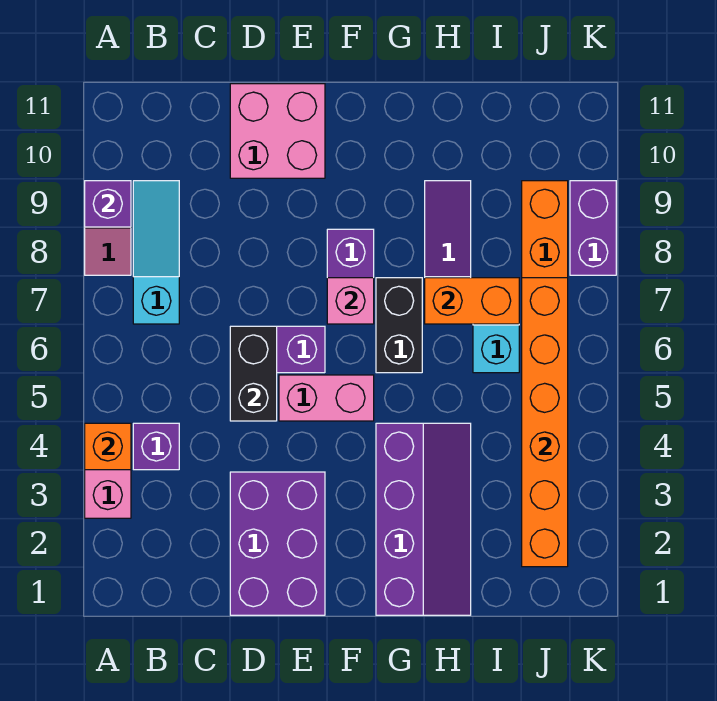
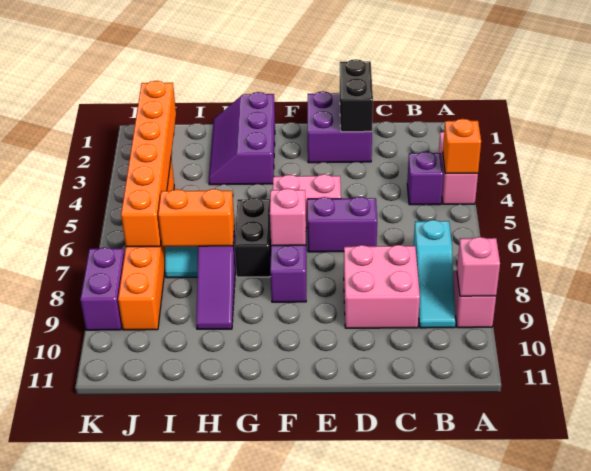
purple 1x1 brick [85,181,131,227] -> pink 1x1 brick [457,237,500,296]
purple 2x3 brick [230,472,325,615] -> purple 2x2 brick [308,91,372,163]
black 1x2 brick [230,326,277,421] -> black 1x2 brick moved to [339,59,373,132]
pink 2x2 brick [230,84,325,178] -> pink 2x2 brick moved to [344,245,420,328]
purple 2x4 slope [376,423,471,615] -> purple 2x3 slope [209,92,275,185]

